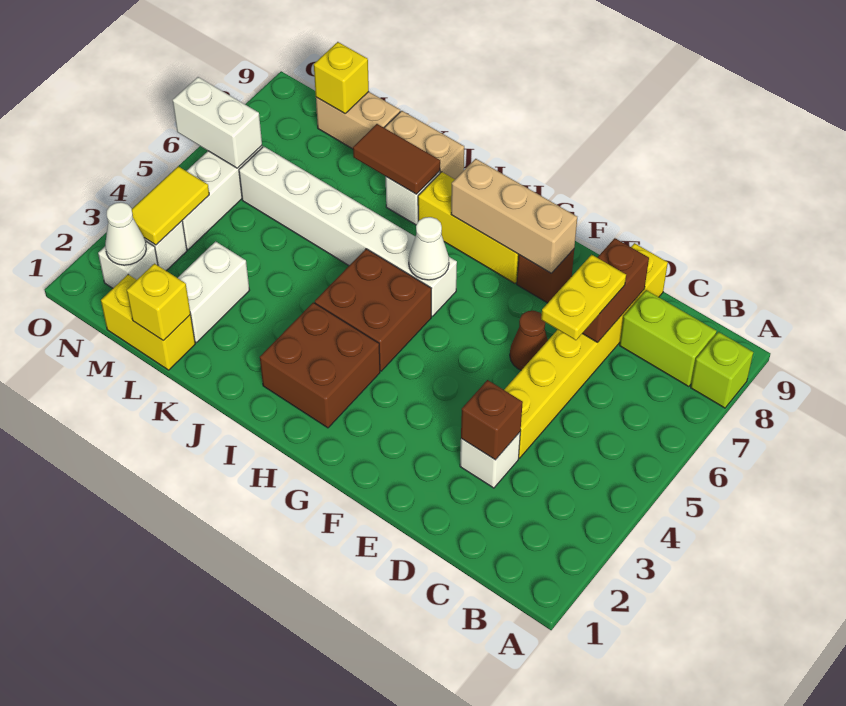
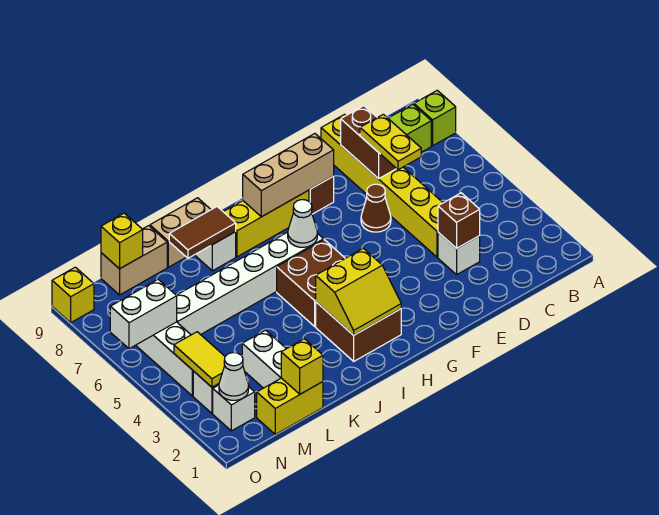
none -> yellow 2x2 slope [316,248,401,335]
none -> yellow 1x1 brick [52,267,94,323]

